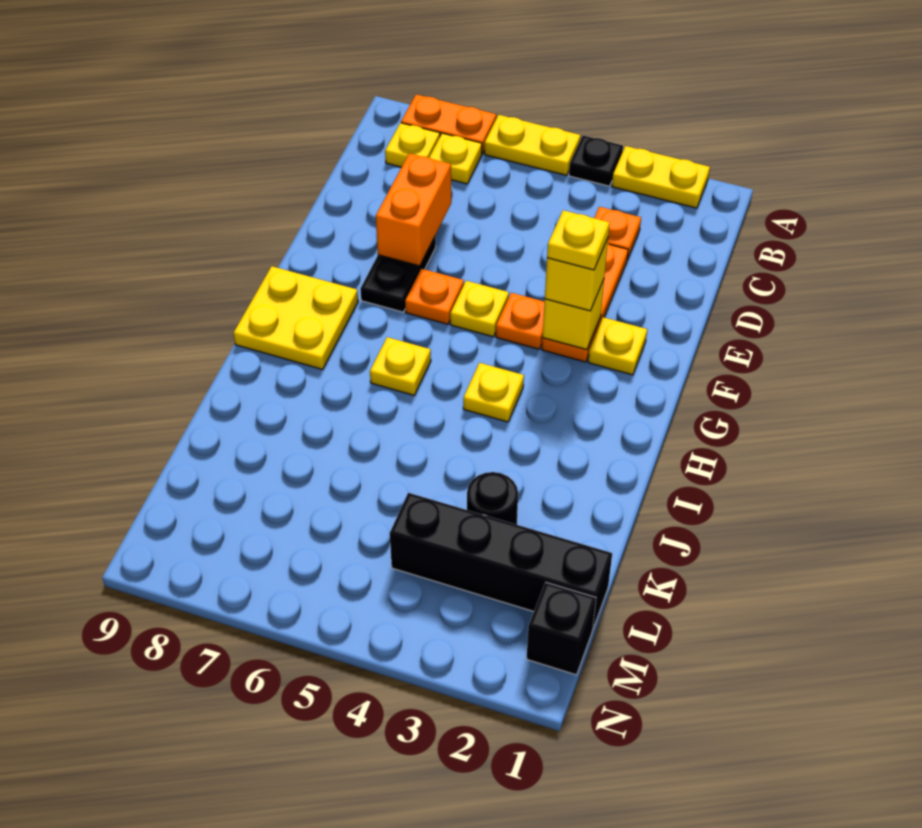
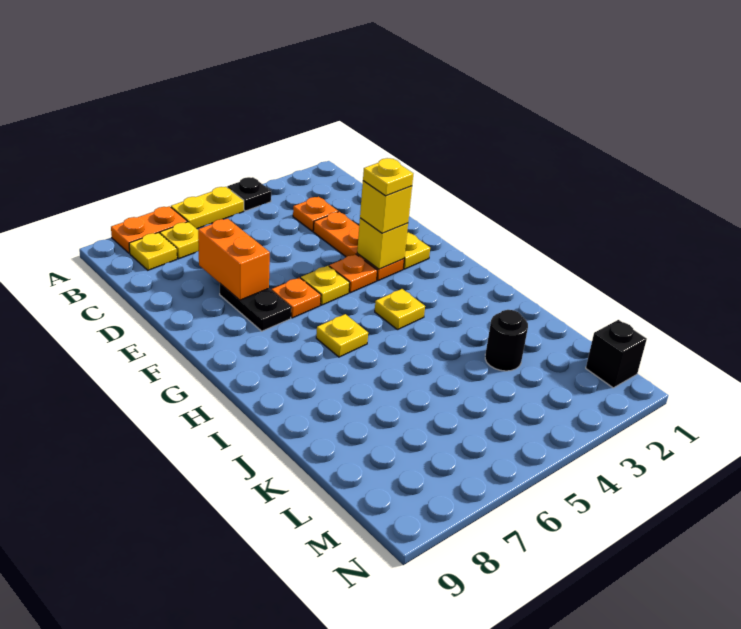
yellow 1x2 plate [612,146,710,208] -> none
yellow 2x2 plate [234,266,358,369] -> none
black 1x4 brick [390,493,612,628] -> none

